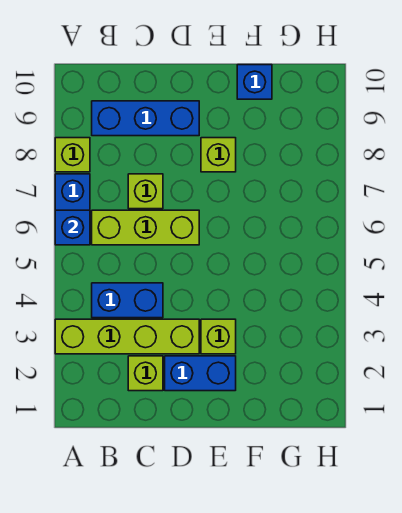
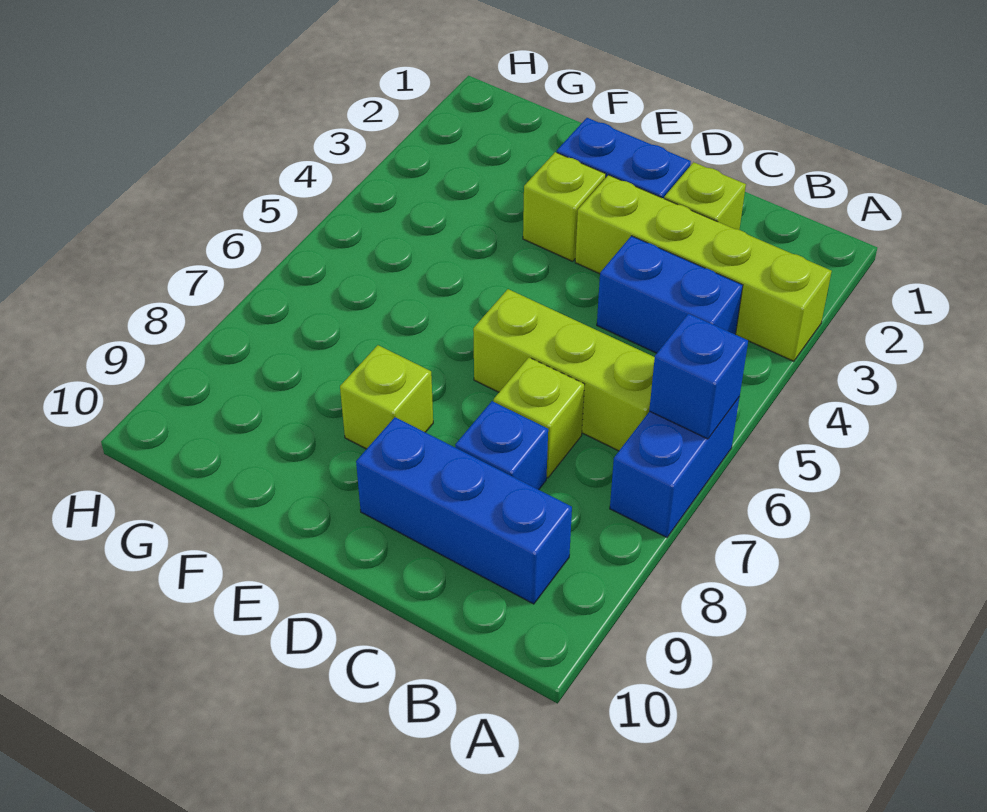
lime 1x1 brick [55,138,90,172] -> none
blue 1x1 brick [237,65,272,99] -> blue 1x1 brick moved to [455,401,548,490]

